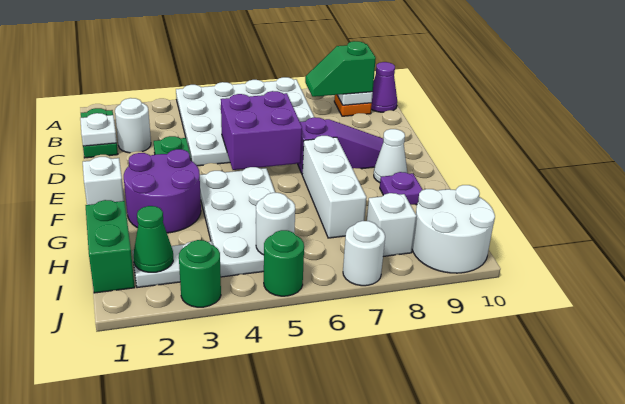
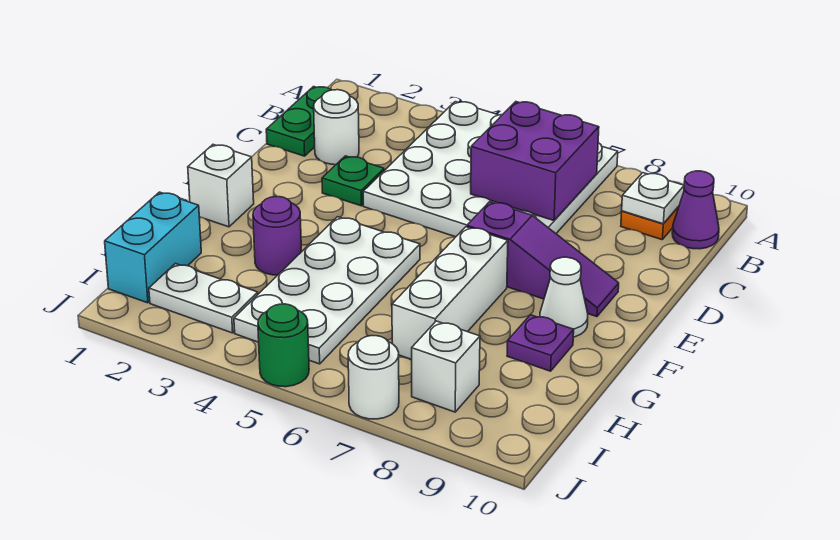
green 1x2 slope [305,41,376,97] -> none
white 1x1 plate [80,113,117,146] -> none
purple 2x2 brick [221,91,302,170] -> purple 2x2 brick moved to [471,102,599,221]
purple 2x2 round brick [124,149,201,233] -> purple 1x1 round brick [253,197,302,275]
green 1x2 brick [86,200,135,293] -> cyan 1x2 brick [105,192,201,303]
green 1x1 cone [133,206,173,272] -> none
white 1x1 round brick [256,193,295,255] -> none
white 2x2 round brick [412,185,495,273] -> none
green 1x1 round brick [179,240,221,307] -> none

